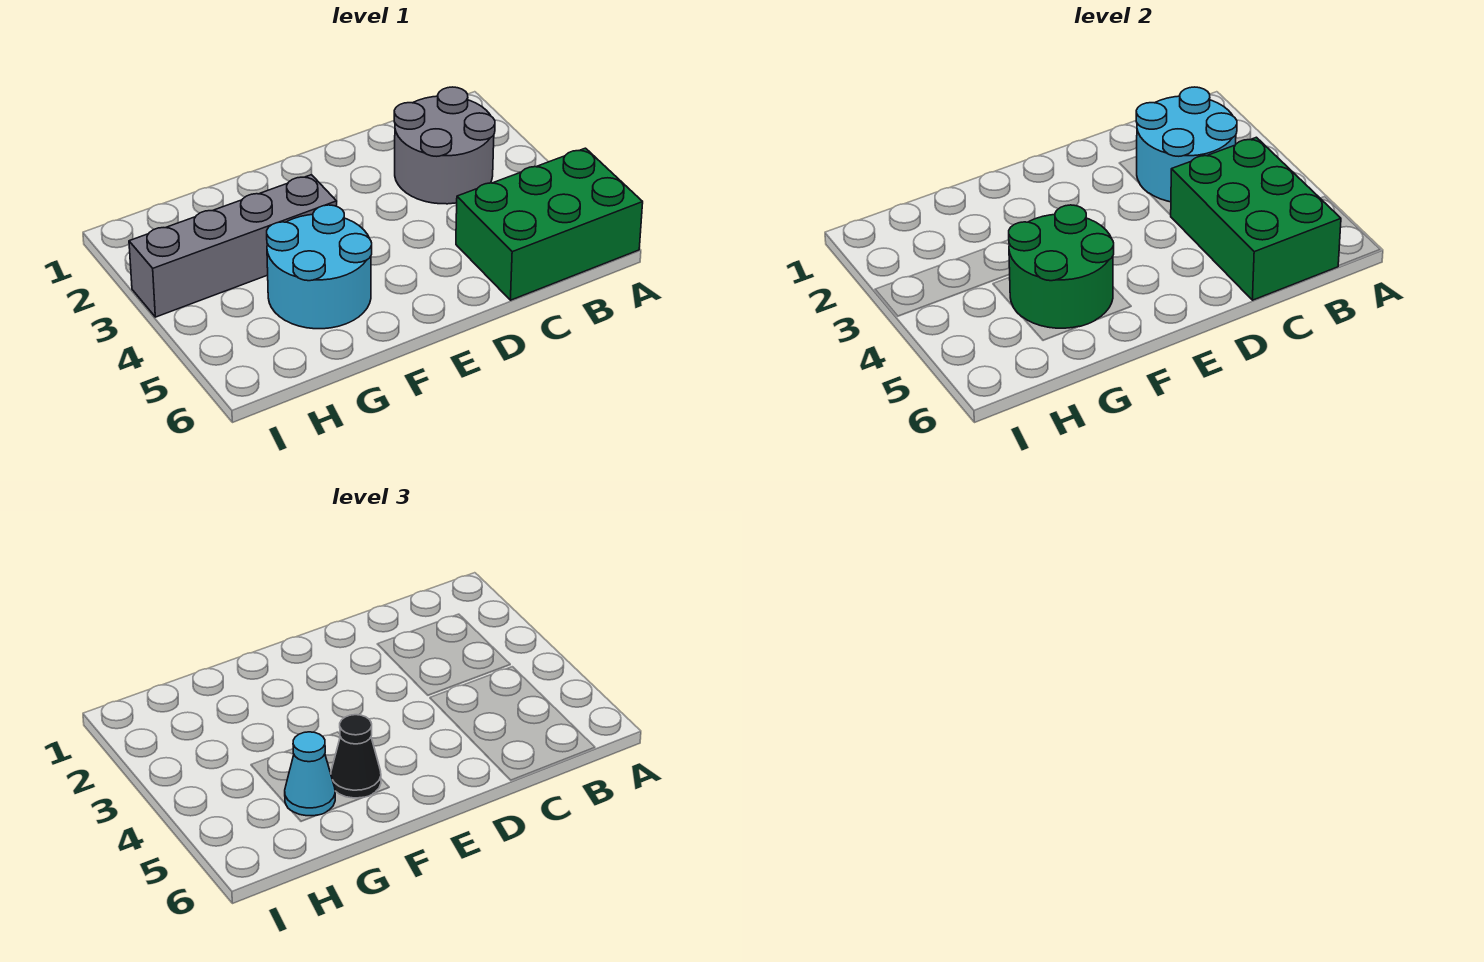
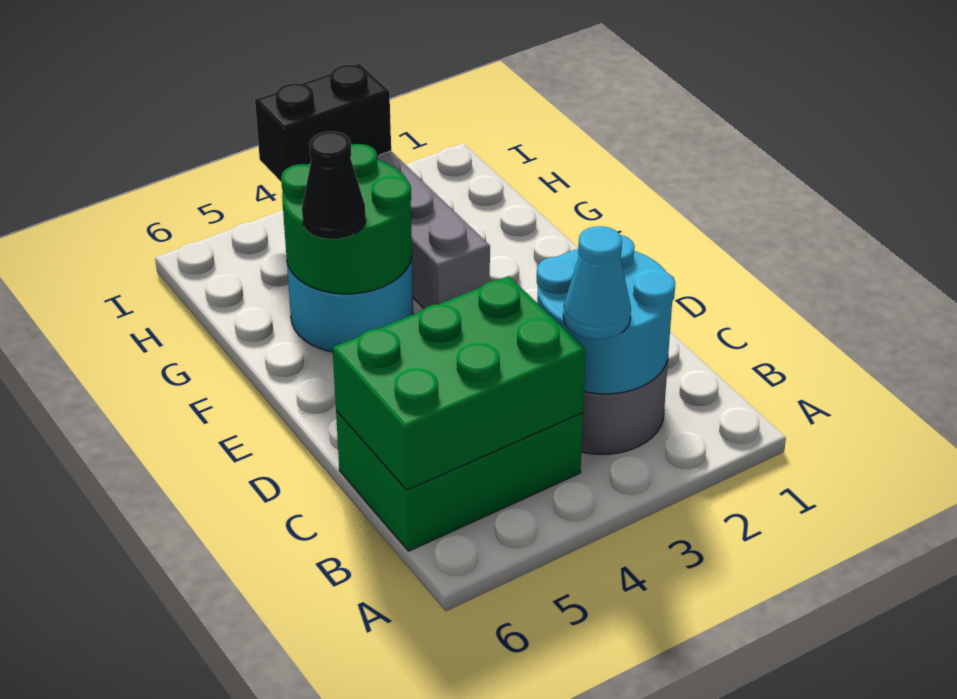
green 2x3 brick [456,148,643,300] -> green 2x3 brick turned to [336,411,583,551]
cyan 1x1 cone [285,732,335,816] -> cyan 1x1 cone moved to [563,226,631,339]
none -> black 1x2 brick [255,63,391,181]

